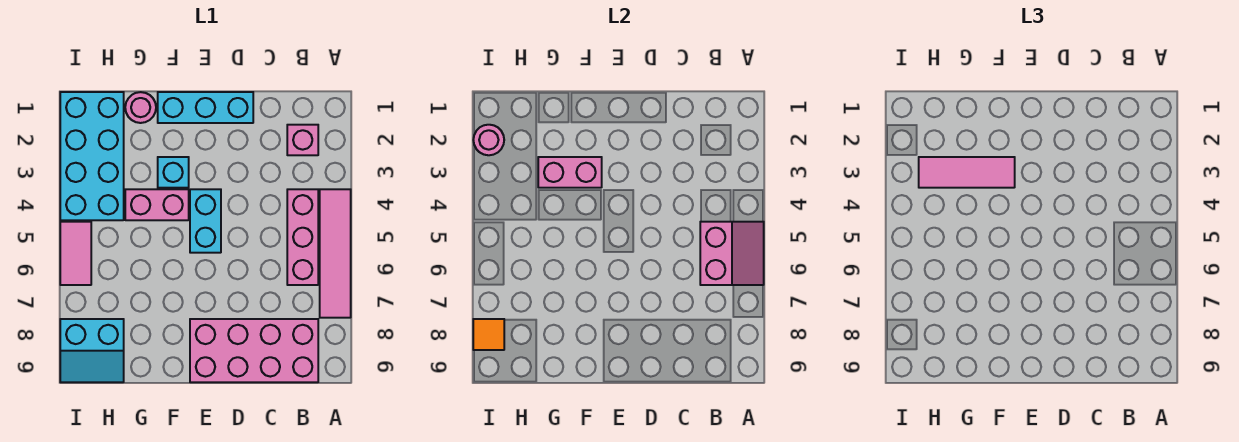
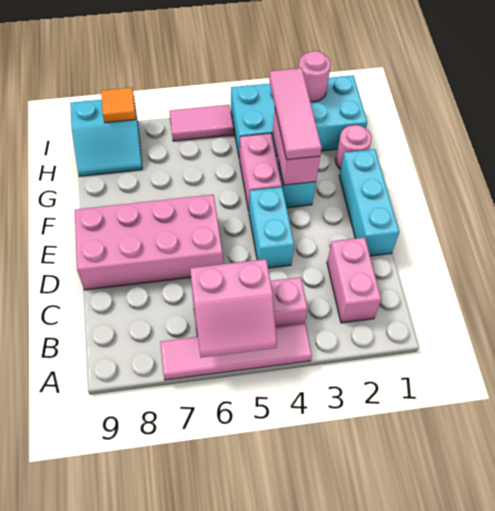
pink 1x1 brick [287,125,318,155] -> pink 1x2 brick [327,237,381,323]
pink 2x4 brick [190,319,318,382] -> pink 2x4 brick turned to [75,195,223,290]
cyan 1x2 brick [190,189,221,253] -> cyan 1x2 brick turned to [249,187,294,268]
cyan 2x2 slope [60,319,124,382] -> cyan 2x2 slope turned to [70,100,142,176]

